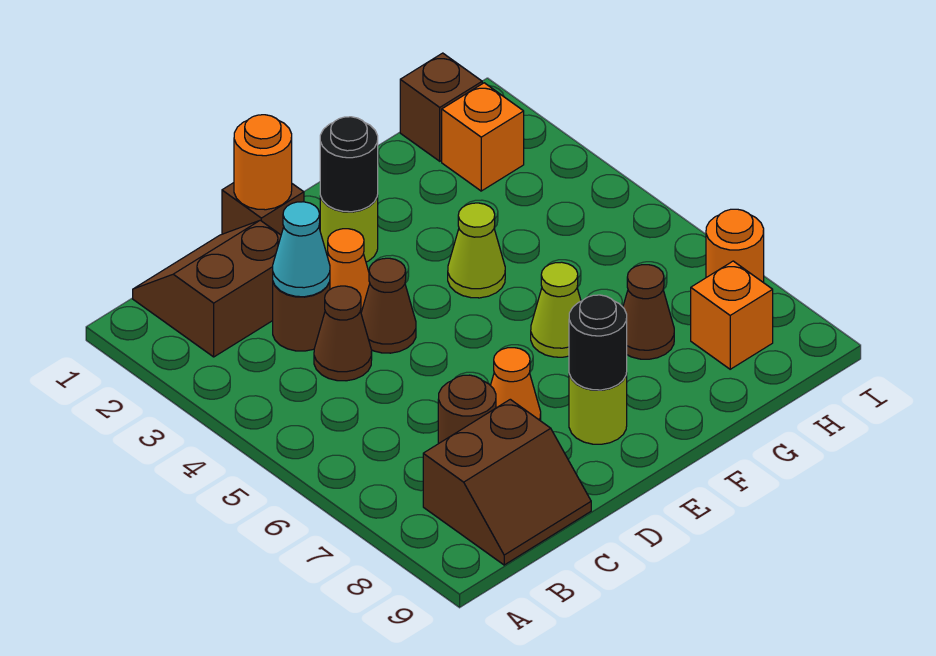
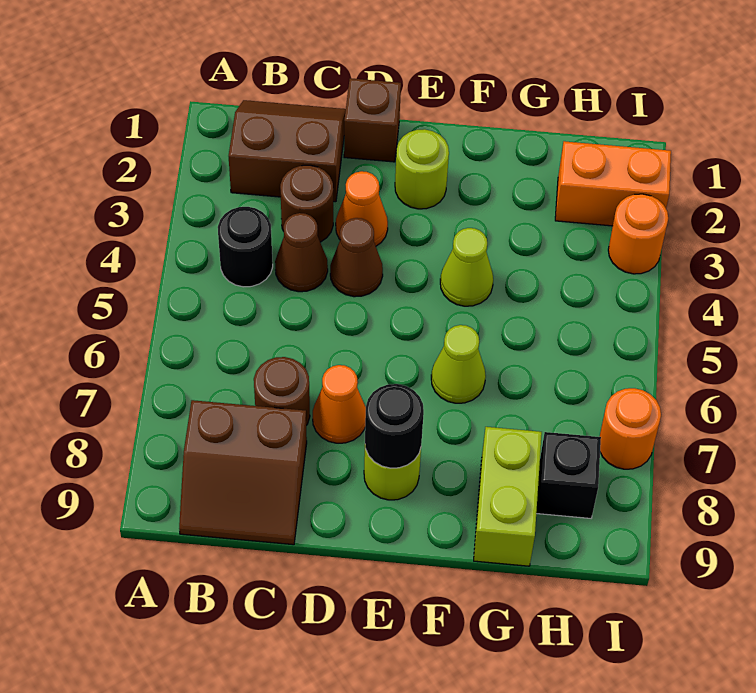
cyan 1x1 cone [273,202,330,297] -> none
orange 1x1 round brick [234,115,292,210] -> orange 1x1 round brick moved to [608,194,668,274]
black 1x1 round brick [320,117,378,212] -> black 1x1 round brick moved to [218,207,273,287]
brown 1x1 cone [623,265,674,359] -> none
none -> lime 1x2 brick [474,427,542,566]
brown 1x1 brick [400,53,482,161] -> none
orange 1x1 brick [442,83,524,191] -> orange 1x2 brick [555,141,671,226]
orange 1x1 brick [691,261,773,369] -> black 1x1 brick [536,432,601,518]

